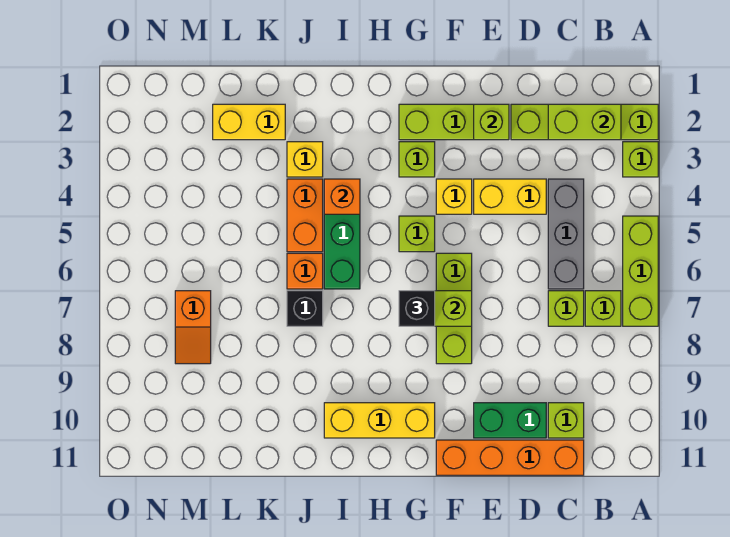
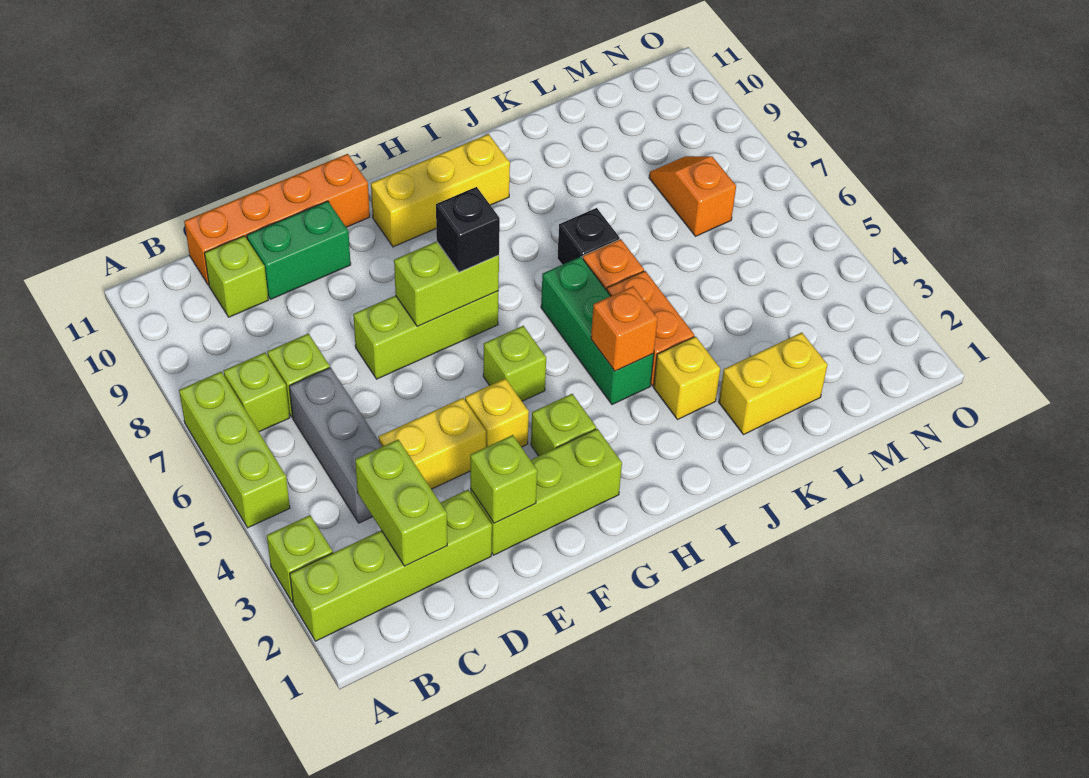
lime 1x2 brick [548,104,621,140] -> lime 1x2 brick turned to [355,440,447,566]
lime 1x3 brick [436,253,472,364] -> lime 1x3 brick turned to [353,291,499,379]

